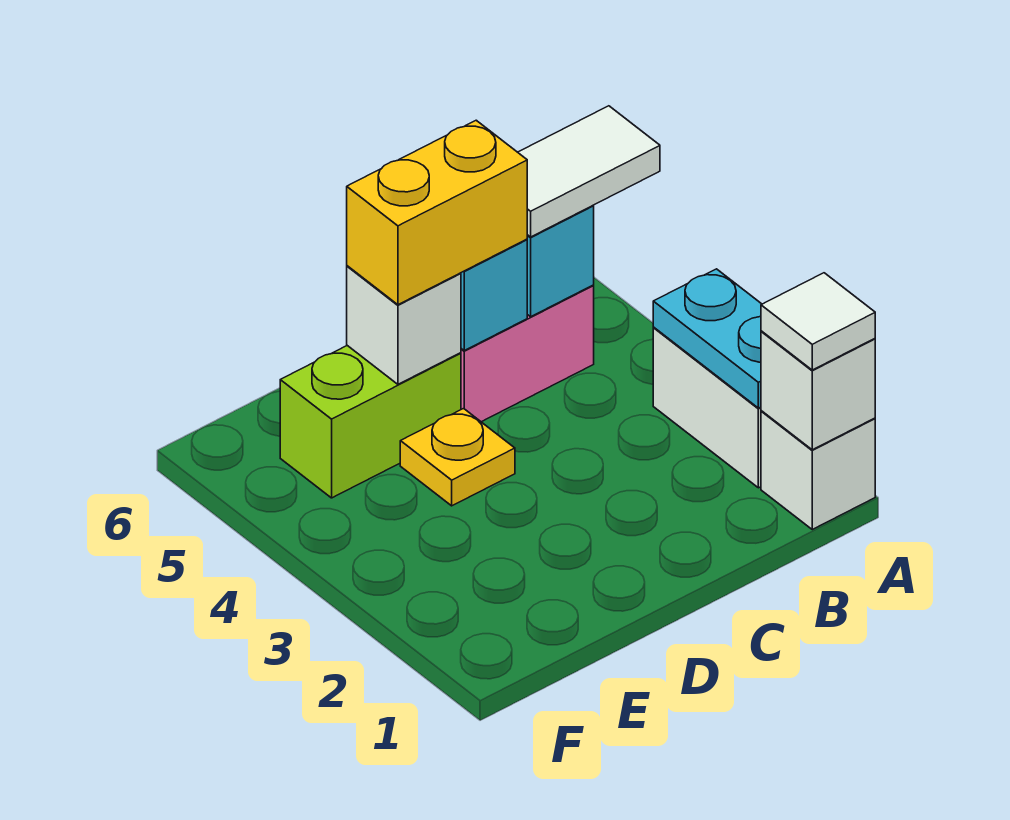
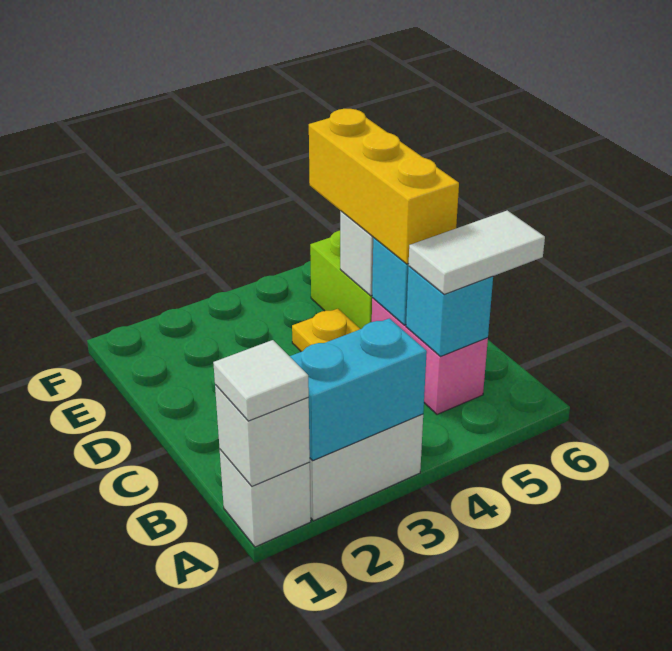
cyan 1x2 plate [653,269,762,408] -> cyan 1x2 brick [290,318,427,460]
white 1x2 tile [518,106,660,237] -> white 1x2 tile turned to [409,210,545,294]
yellow 1x2 brick [347,120,527,305] -> yellow 1x3 brick [309,109,459,264]

